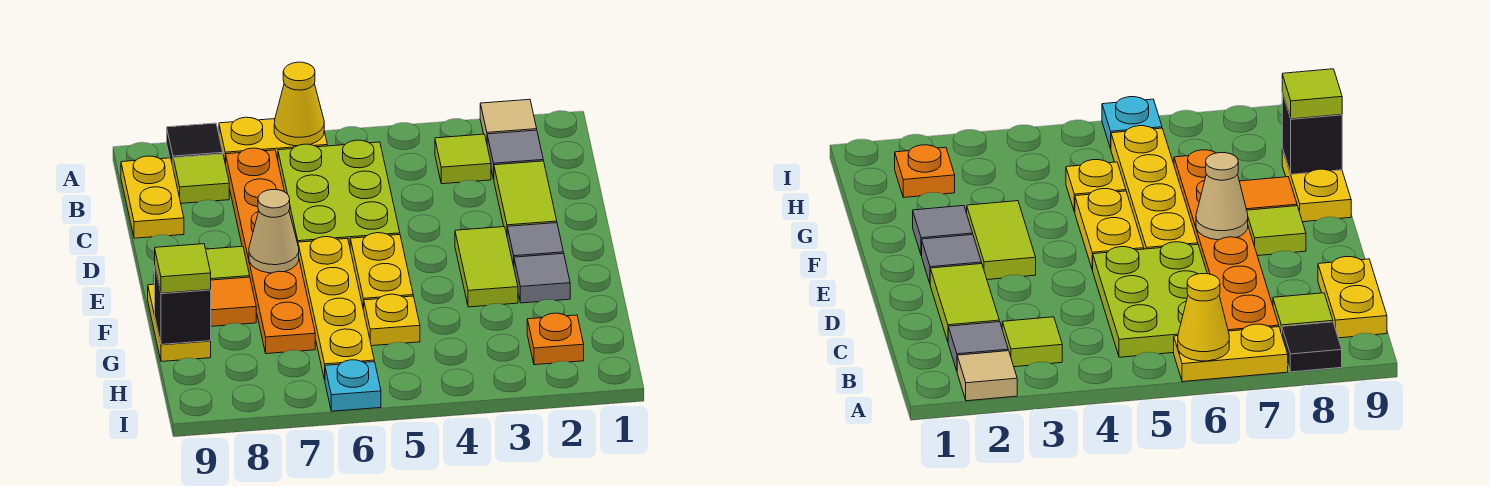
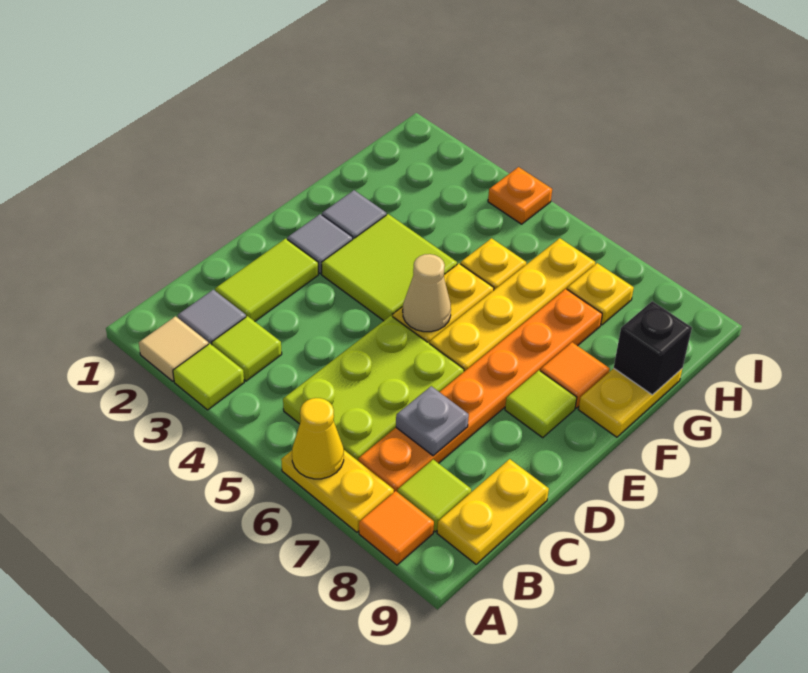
black 1x1 tile [167,123,223,166] -> orange 1x1 tile [359,491,434,565]
none -> grey 1x1 plate [396,386,469,456]
lime 1x2 tile [455,227,518,307] -> lime 2x2 tile [322,214,457,321]
tan 1x1 cone [249,190,299,273] -> tan 1x1 cone moved to [403,254,451,332]
lime 1x1 tile [155,244,211,293] -> lime 1x1 tile moved to [173,344,244,410]
orange 1x1 plate [527,313,584,365] -> orange 1x1 plate moved to [488,167,552,224]
none -> yellow 1x1 plate [567,263,634,325]
cyan 1x1 plate [325,360,381,411] -> none

